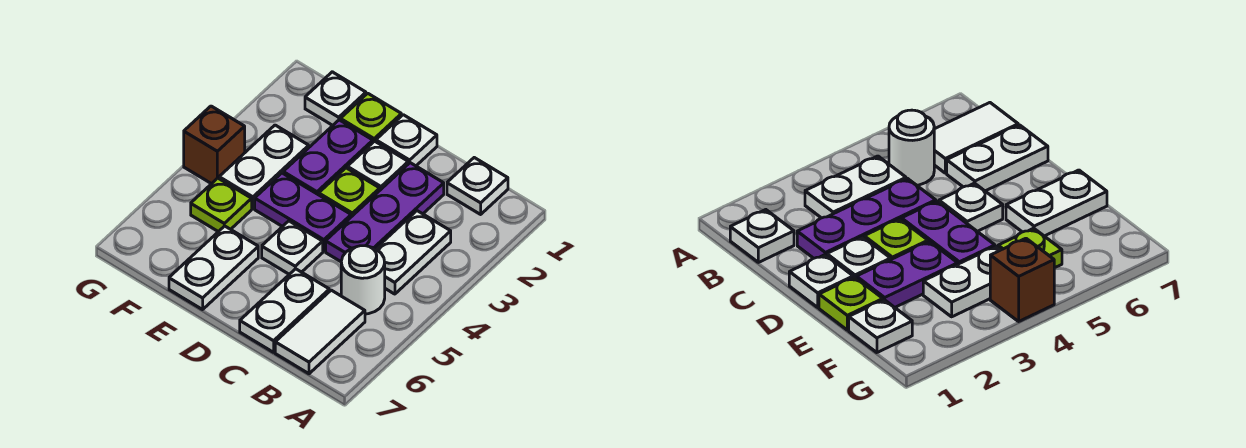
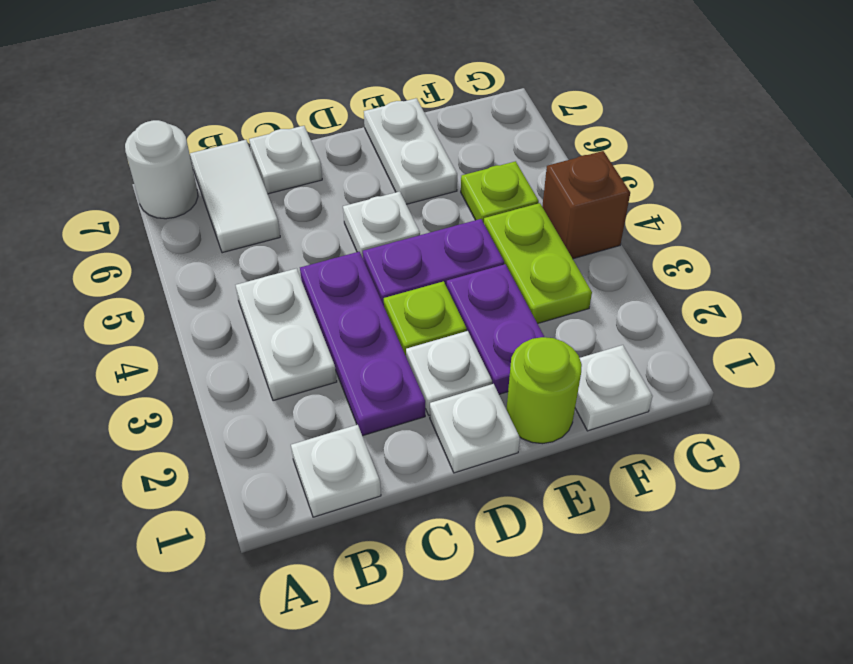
white 1x1 round brick [341,246,385,314] -> white 1x1 round brick moved to [125,120,198,219]
white 1x2 plate [240,269,329,352] -> white 1x1 plate [249,126,322,194]
lime 1x1 plate [340,93,401,142] -> lime 1x1 round brick [506,337,582,444]
white 1x2 plate [219,125,309,209] -> lime 1x2 plate [484,203,592,324]

